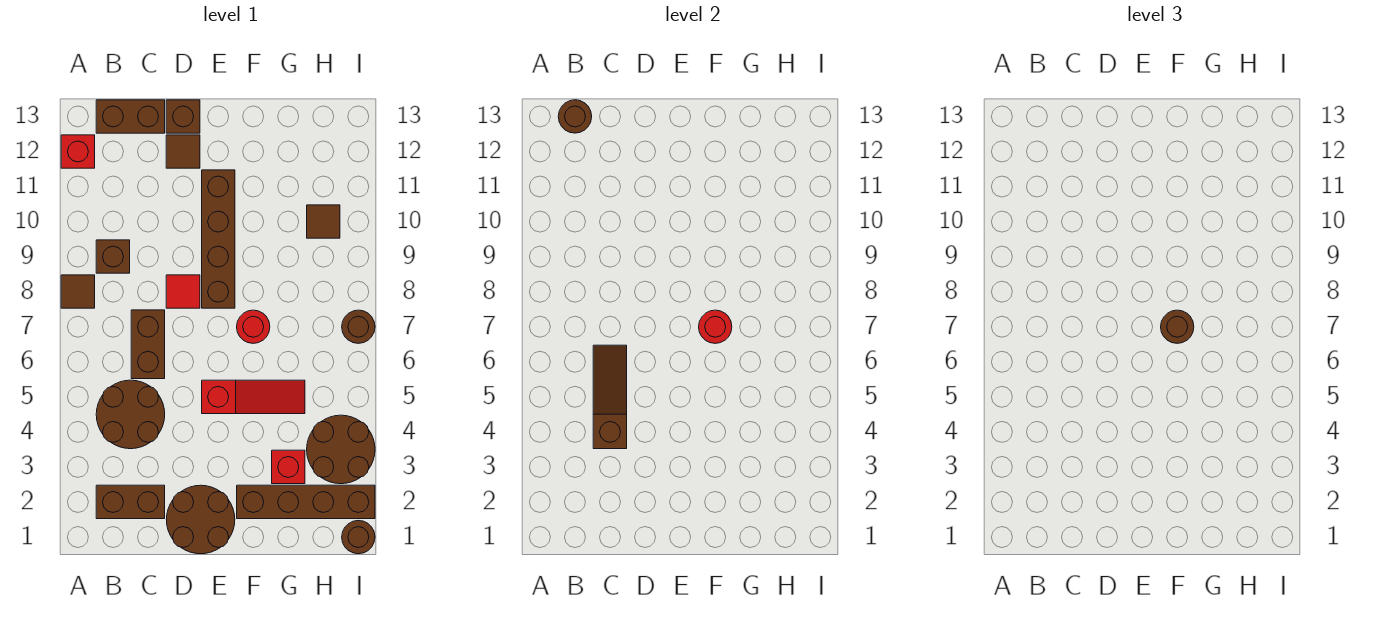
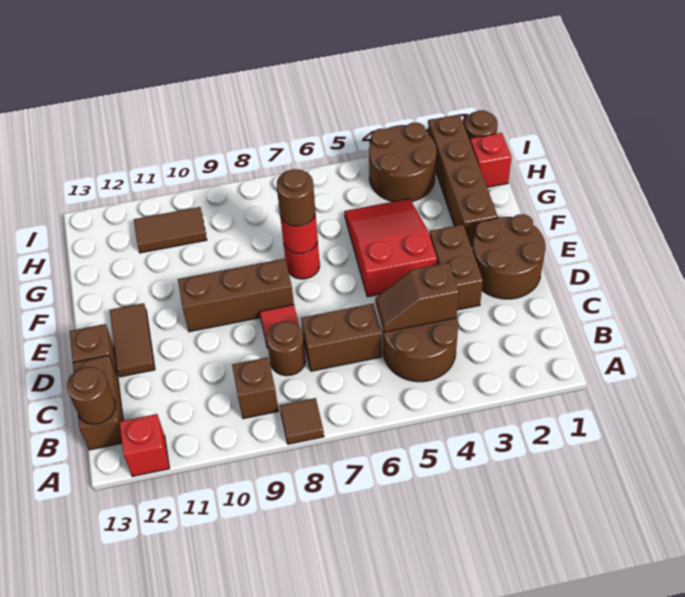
brown 1x2 brick [96,485,165,519] -> brown 1x2 brick moved to [430,224,483,310]
brown 1x3 slope [593,345,627,449] -> brown 1x2 slope [375,262,459,332]
brown 1x1 tile [166,135,200,168] -> brown 1x2 tile [110,303,155,377]
red 1x3 slope [202,380,305,414] -> red 2x3 slope [344,199,437,297]
brown 1x4 brick [202,170,235,308] -> brown 1x3 brick [178,259,294,332]
red 1x1 brick [272,450,305,484] -> red 1x1 brick moved to [470,133,511,187]
brown 1x1 tile [307,205,340,238] -> brown 1x2 tile [134,207,207,253]
brown 1x1 round brick [342,310,375,343] -> brown 1x1 round brick moved to [267,321,306,376]

